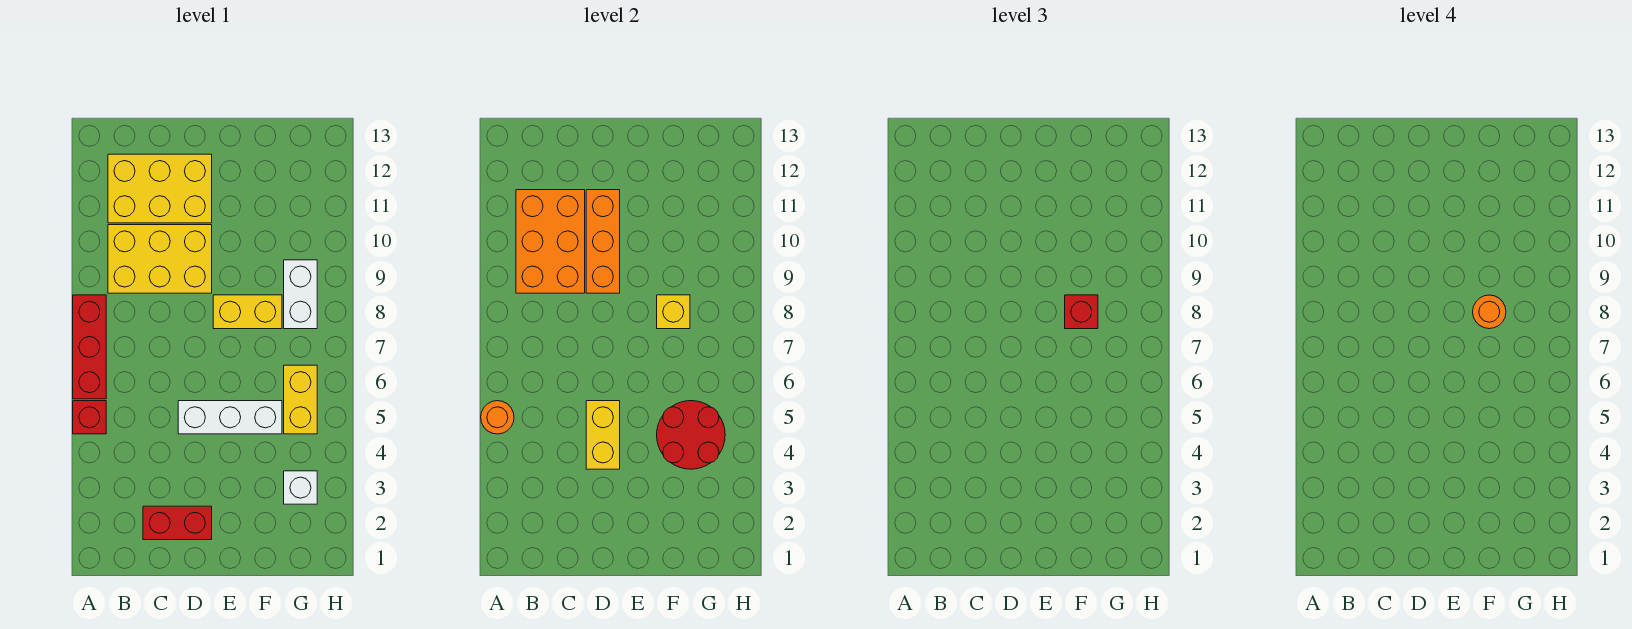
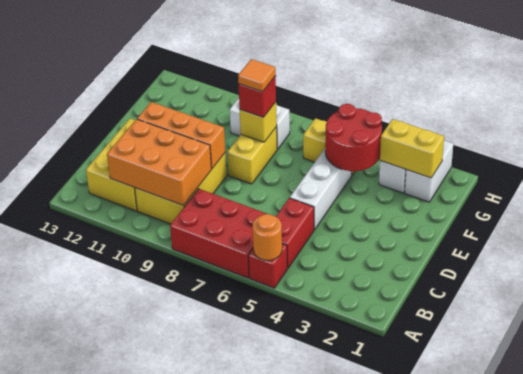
red 1x3 brick [73,295,106,399] -> red 2x3 brick [170,189,267,278]
red 1x2 brick [143,506,212,540] -> red 1x2 brick moved to [276,198,314,268]
yellow 1x2 brick [586,401,620,469] -> yellow 1x2 brick moved to [380,119,444,178]
orange 1x1 round brick [1473,295,1506,329] -> orange 1x1 tile [238,59,276,92]
none -> white 1x2 brick [405,140,453,202]

